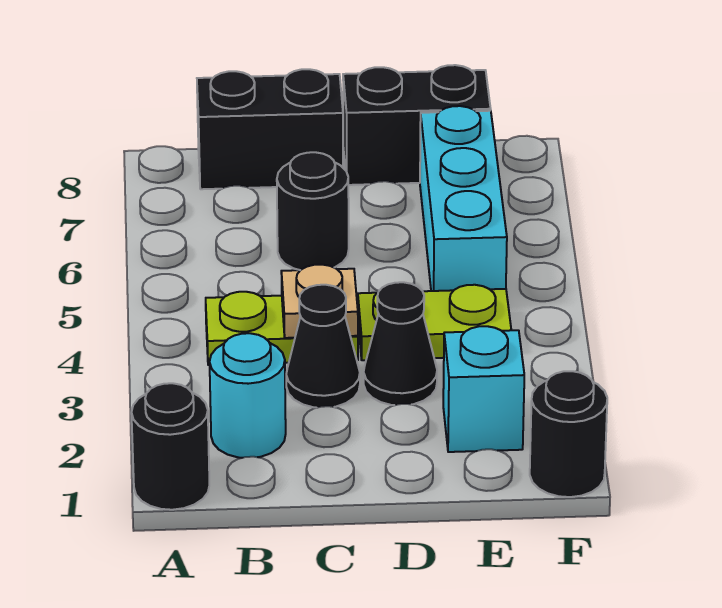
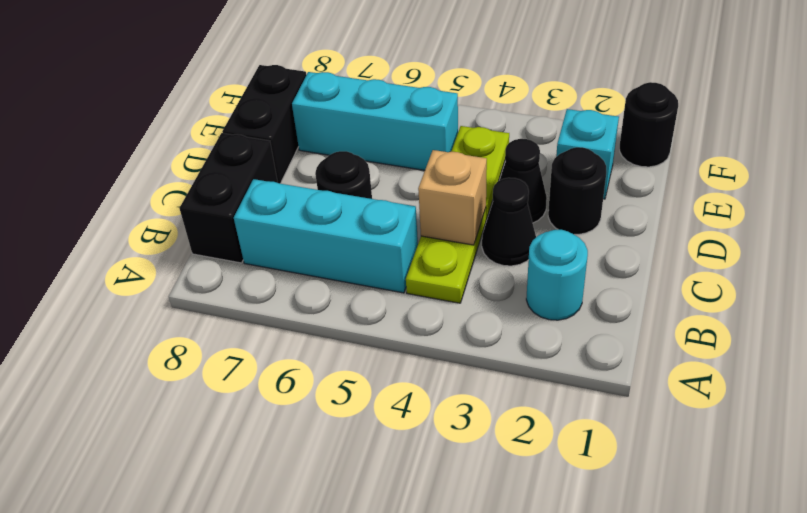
black 1x1 round brick [131,383,209,510] -> black 1x1 round brick moved to [548,147,606,234]
none -> cyan 1x3 brick [234,179,418,293]
tan 1x1 plate [281,265,358,338] -> tan 1x1 brick [418,150,487,245]

